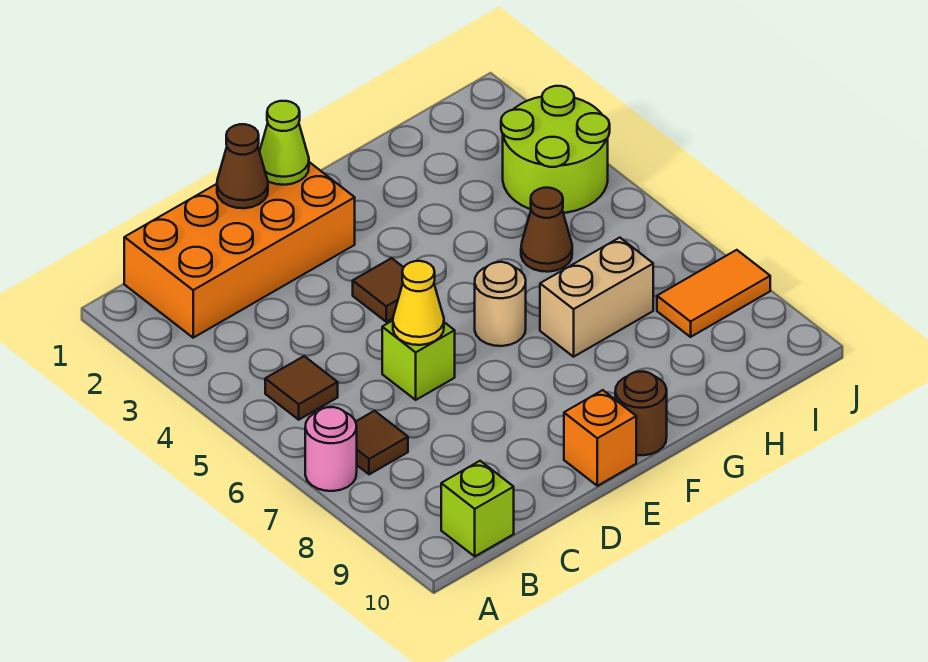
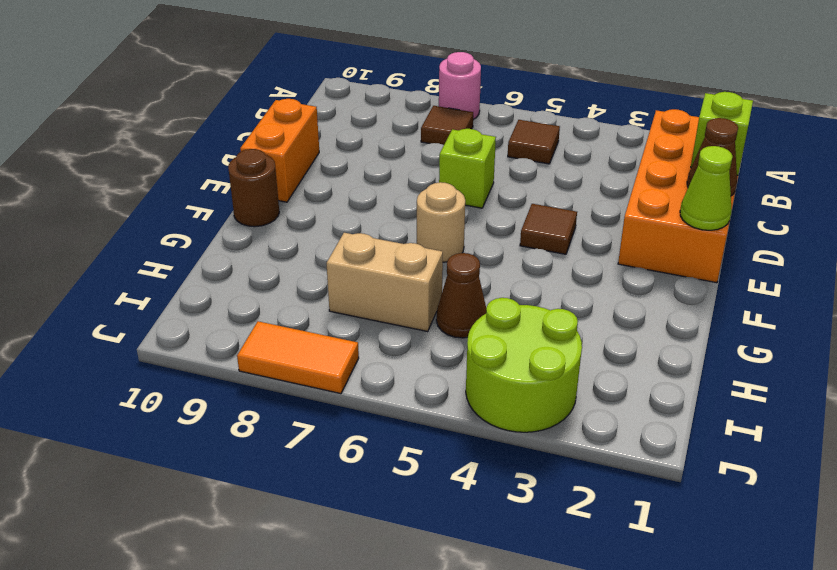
lime 1x1 brick [441,461,514,556] -> lime 1x1 brick moved to [691,92,753,175]
yellow 1x1 cone [393,261,444,345] -> none
orange 1x1 brick [564,390,636,486] -> orange 1x2 brick [240,99,319,202]
tan 1x2 brick [540,238,653,357] -> tan 1x2 brick turned to [326,233,443,332]
orange 1x2 tile [657,250,770,337] -> orange 1x2 tile turned to [237,321,359,394]

